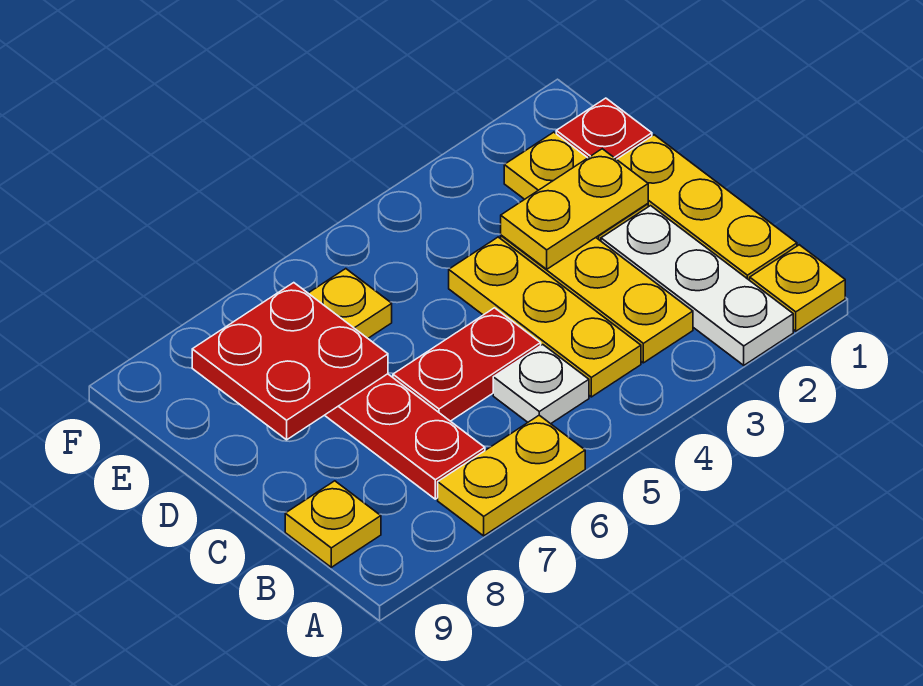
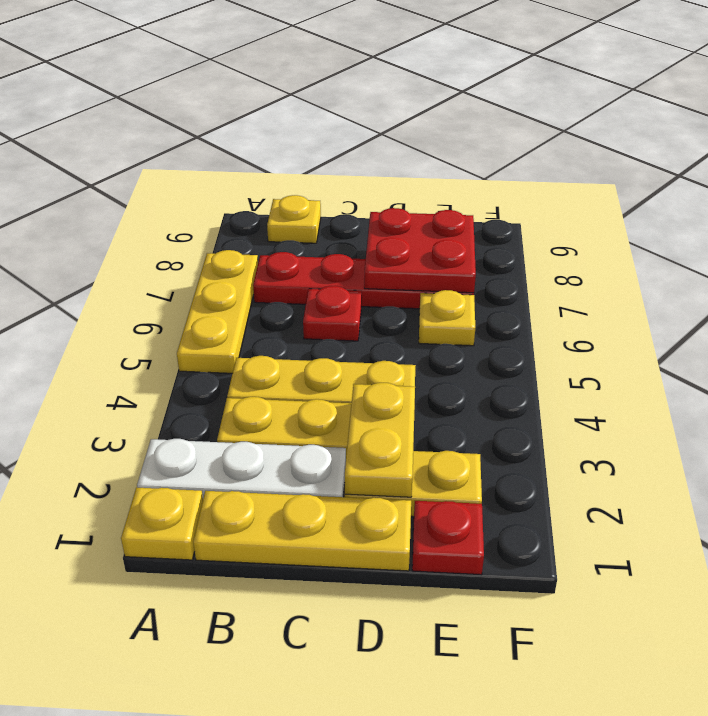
yellow 1x2 plate [438,415,585,536] -> yellow 1x3 plate [177,250,258,373]
white 1x1 plate [493,345,589,424] -> none
red 1x2 plate [393,308,541,421] -> red 1x1 plate [303,286,362,341]

